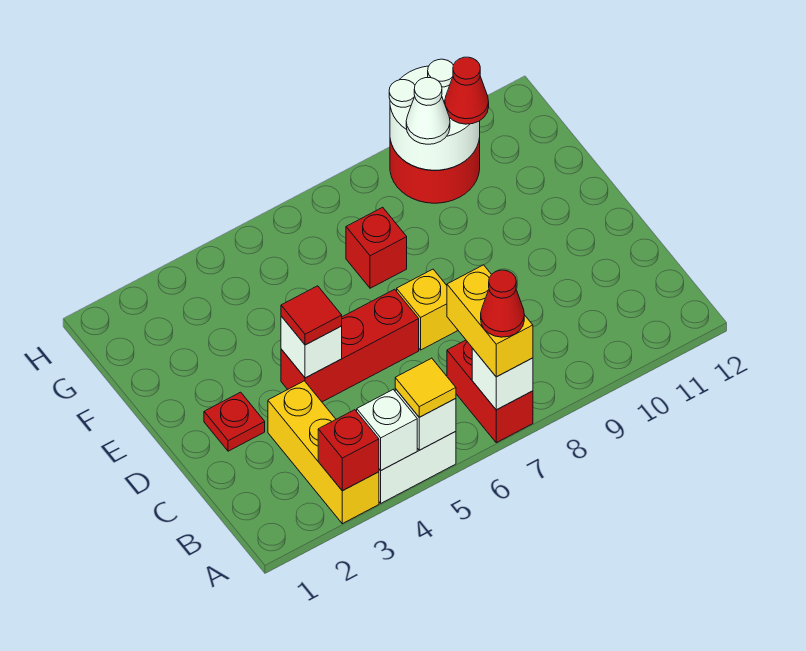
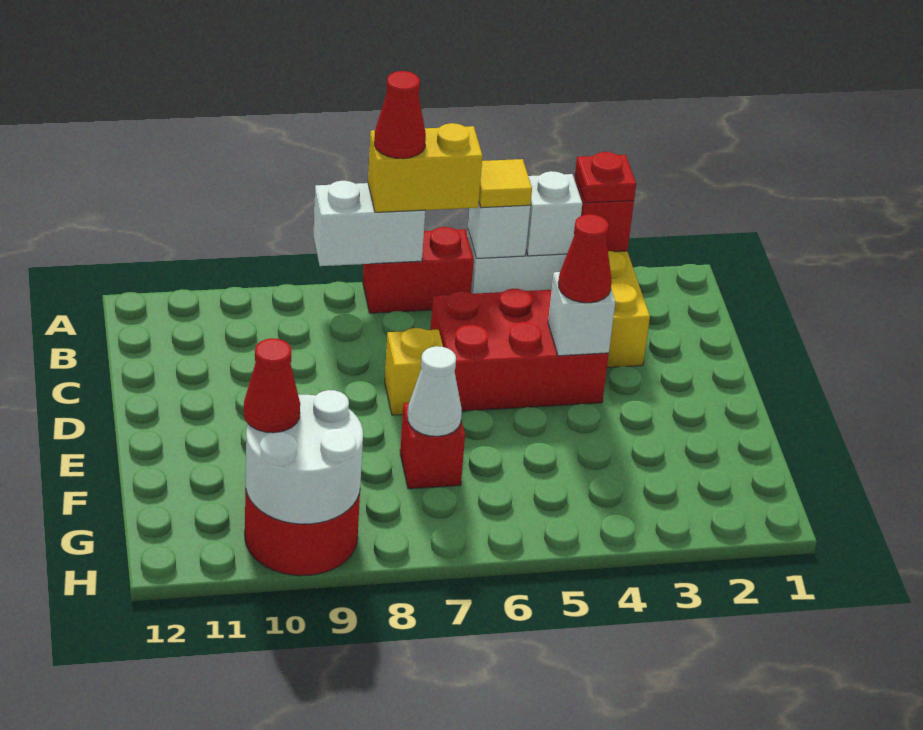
red 1x2 brick [447,340,533,443] -> red 1x2 brick turned to [363,227,474,313]
white 1x1 brick [472,348,533,410] -> white 1x2 brick [313,181,425,266]
yellow 1x2 brick [447,265,533,377] -> yellow 1x2 brick turned to [368,123,482,212]
red 1x1 plate [204,392,265,451] -> red 1x1 plate moved to [575,152,636,203]
red 1x3 brick [281,289,419,402] -> red 2x3 brick [430,289,609,411]
red 1x1 tile [281,286,342,345] -> red 1x1 cone [558,214,612,303]
white 1x1 cone [406,78,450,144] -> white 1x1 cone moved to [408,346,462,436]

